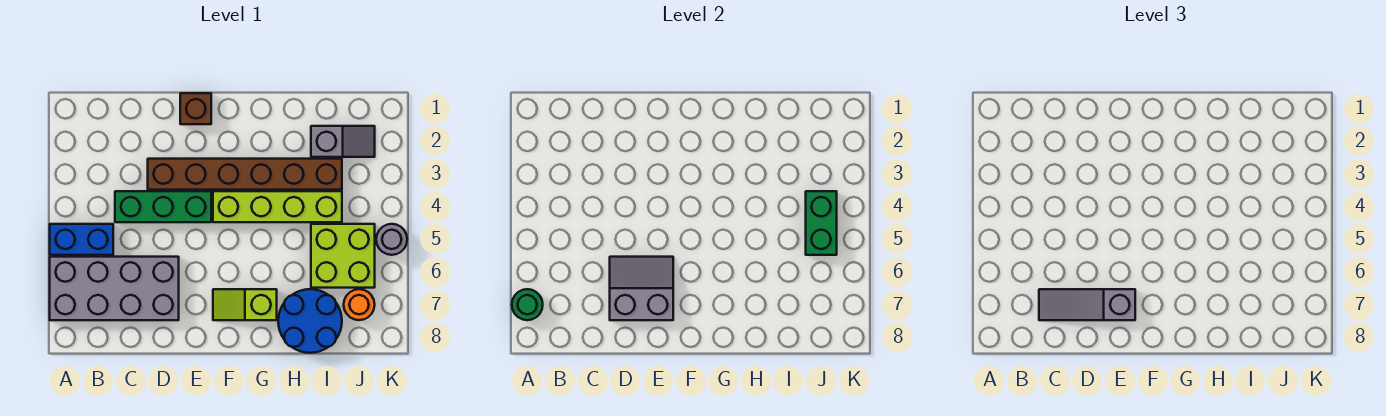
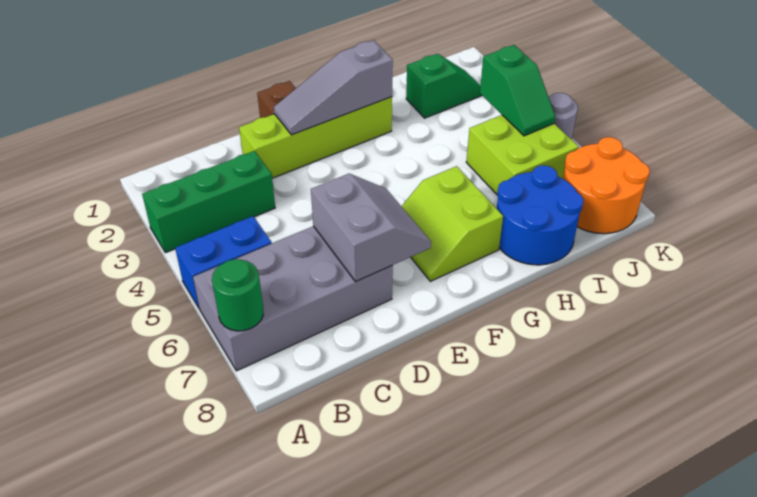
green 1x3 brick [115,191,211,222] -> green 1x3 brick moved to [142,151,275,253]
grey 1x3 slope [1039,289,1135,320] -> grey 1x3 slope moved to [274,40,393,135]
brown 1x6 brick [148,159,342,190] -> none
grey 2x2 slope [610,257,673,320] -> grey 2x2 slope turned to [311,174,431,282]
lime 1x4 brick [213,191,342,222] -> lime 1x4 brick moved to [239,97,392,178]
lime 1x2 slope [213,289,277,320] -> lime 2x2 slope [401,166,503,281]
grey 1x2 slope [311,126,375,157] -> green 1x2 slope [406,54,482,118]
green 1x2 brick [806,191,837,255] -> green 1x2 slope [480,45,555,136]
orange 1x1 round brick [344,289,375,320] -> orange 2x2 round brick [563,137,650,234]

